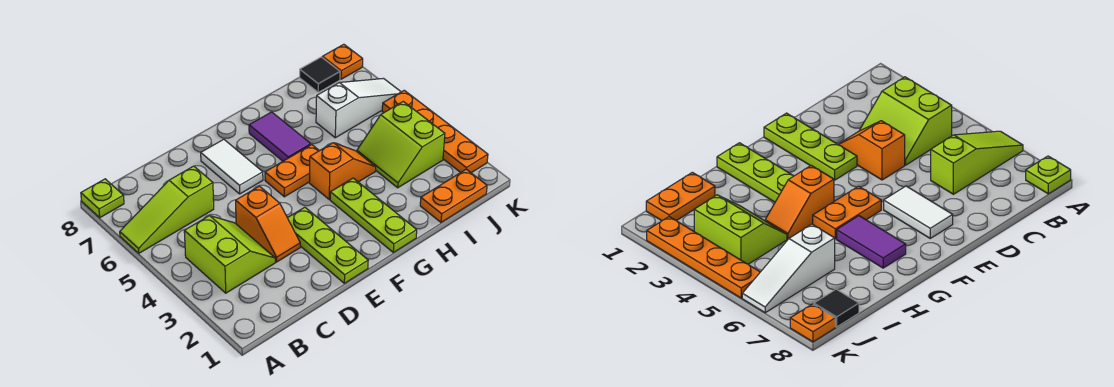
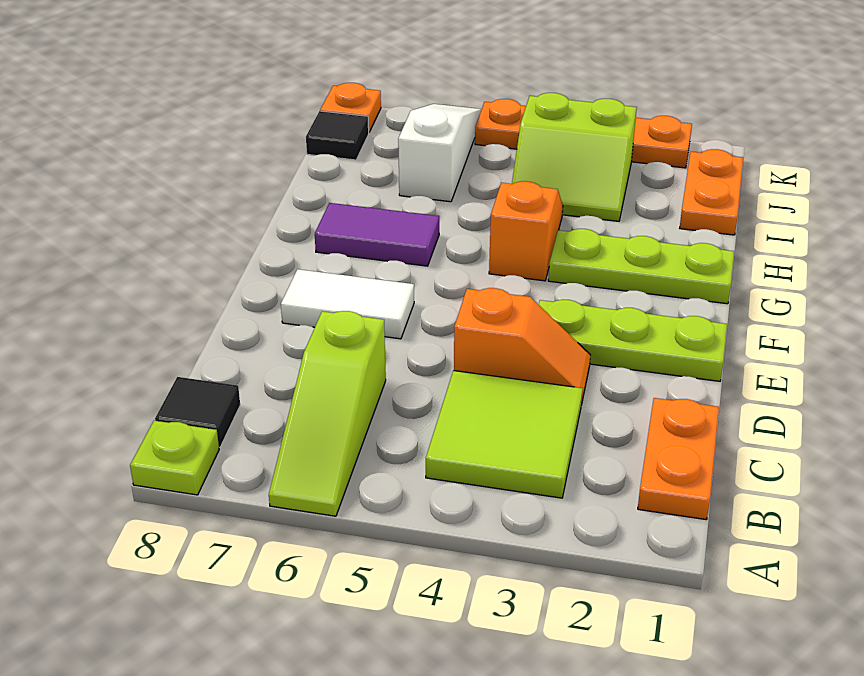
lime 2x2 slope [184,216,275,293] -> lime 2x2 tile [426,371,583,498]
none -> black 1x1 tile [155,377,240,447]
orange 1x2 plate [265,145,319,197] -> orange 1x2 plate moved to [638,398,719,520]

